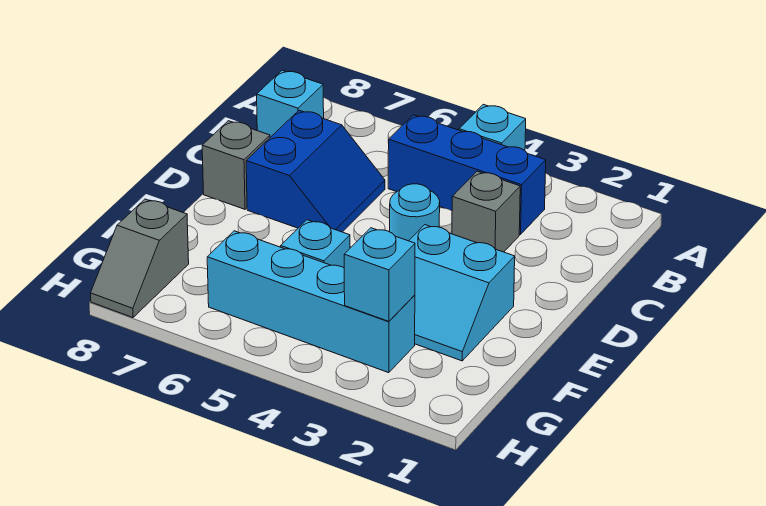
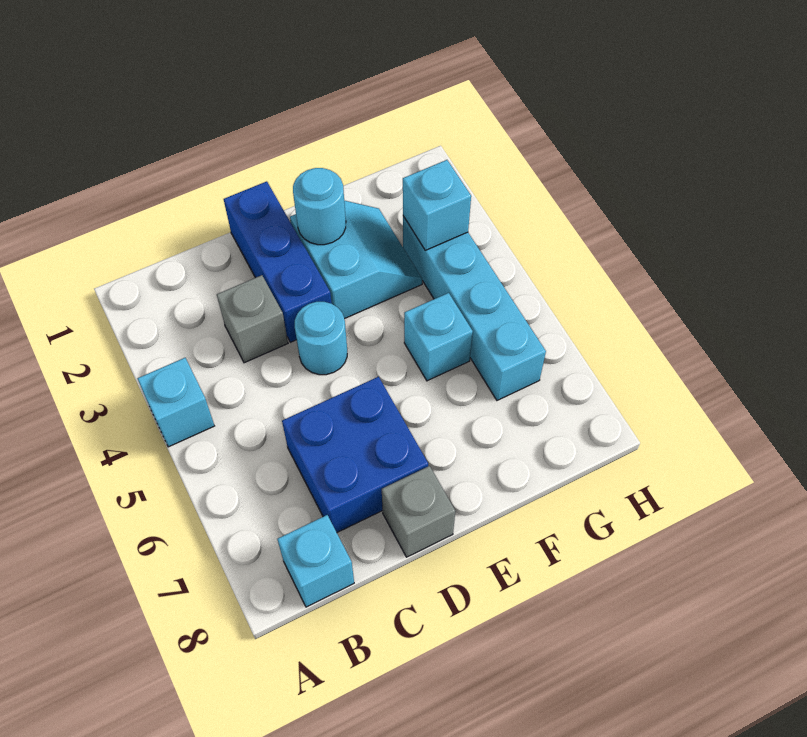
blue 1x3 brick [388,115,546,235] -> blue 1x3 brick moved to [224,181,332,342]
blue 2x2 slope [246,110,385,232] -> blue 2x2 brick [282,377,428,532]
none -> cyan 1x1 round brick [293,168,346,245]
grey 1x2 slope [91,199,189,317] -> none

